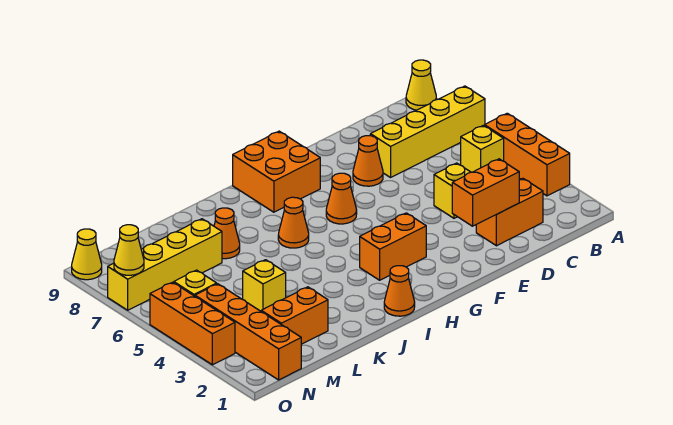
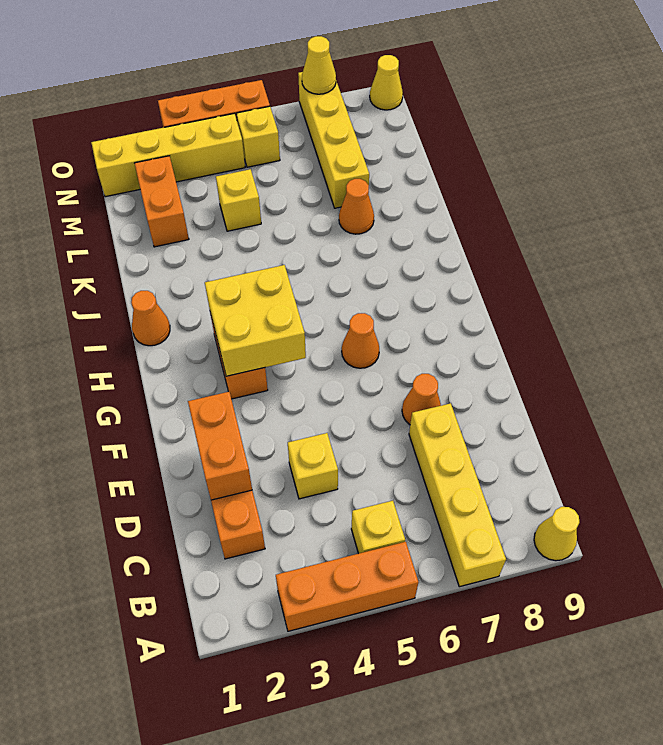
none -> yellow 2x2 brick [205,265,306,376]
orange 2x2 brick [233,131,320,212] -> none
orange 1x1 cone [278,197,309,248] -> none
orange 1x4 brick [195,284,301,380] -> yellow 1x4 brick [91,114,245,197]

